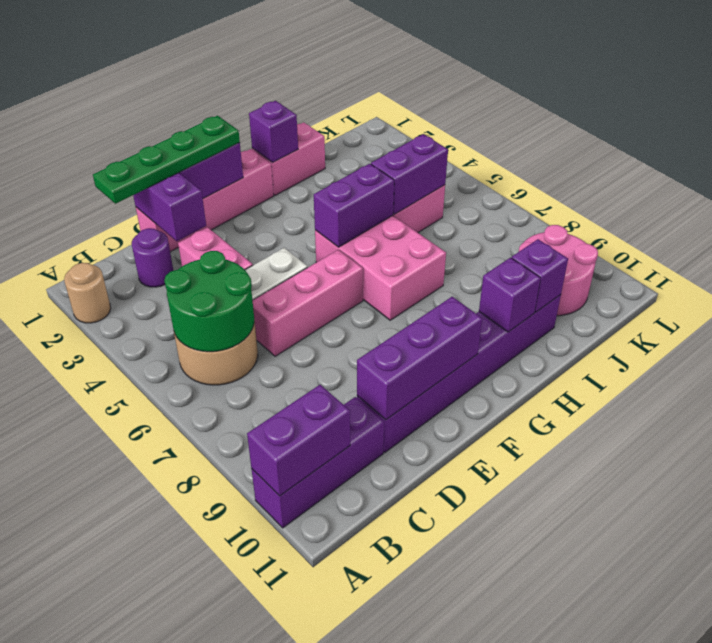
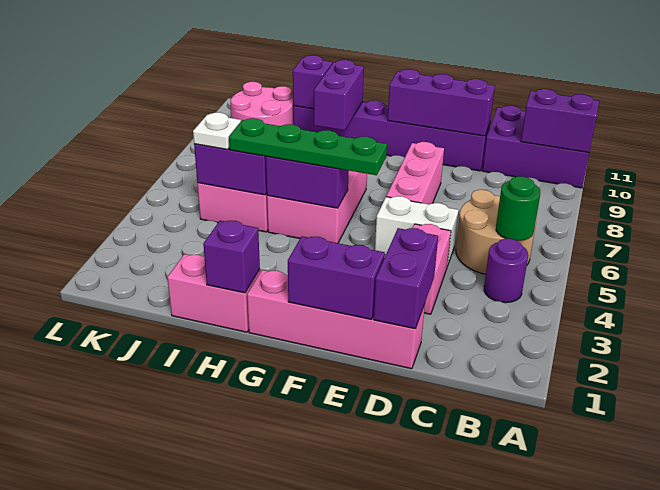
tan 1x1 round brick [64,263,111,323] -> none
purple 1x3 brick [252,397,384,528] -> purple 2x3 brick [482,106,589,188]
green 2x2 round brick [164,251,254,352] -> green 1x1 round brick [496,176,540,241]
green 1x4 plate [93,116,240,204] -> green 1x4 plate moved to [229,118,387,175]
purple 1x1 round brick [132,228,173,287] -> purple 1x1 round brick moved to [484,239,528,303]
pink 1x3 brick [252,250,363,356] -> pink 1x3 brick turned to [386,142,444,204]
purple 1x1 brick [479,258,541,332] -> purple 1x2 brick [314,60,364,131]
none -> white 1x1 plate [193,113,241,150]

